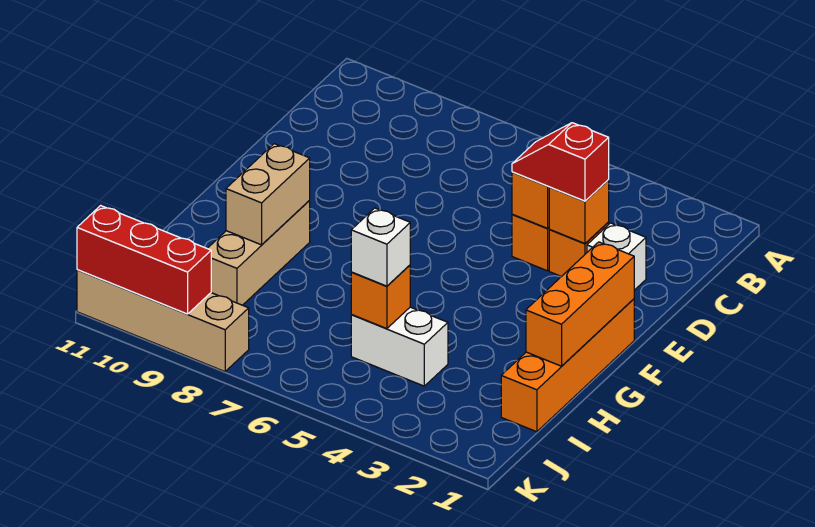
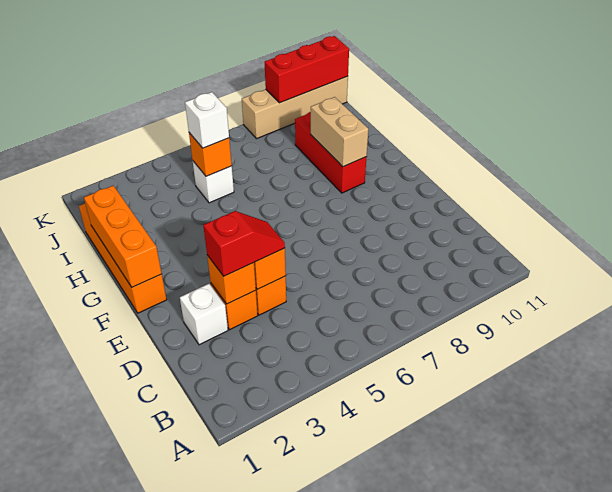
tan 1x3 brick [207,201,310,305] -> red 1x3 brick [295,112,366,193]
white 1x2 brick [351,307,448,386] -> white 1x1 brick [193,161,234,203]

